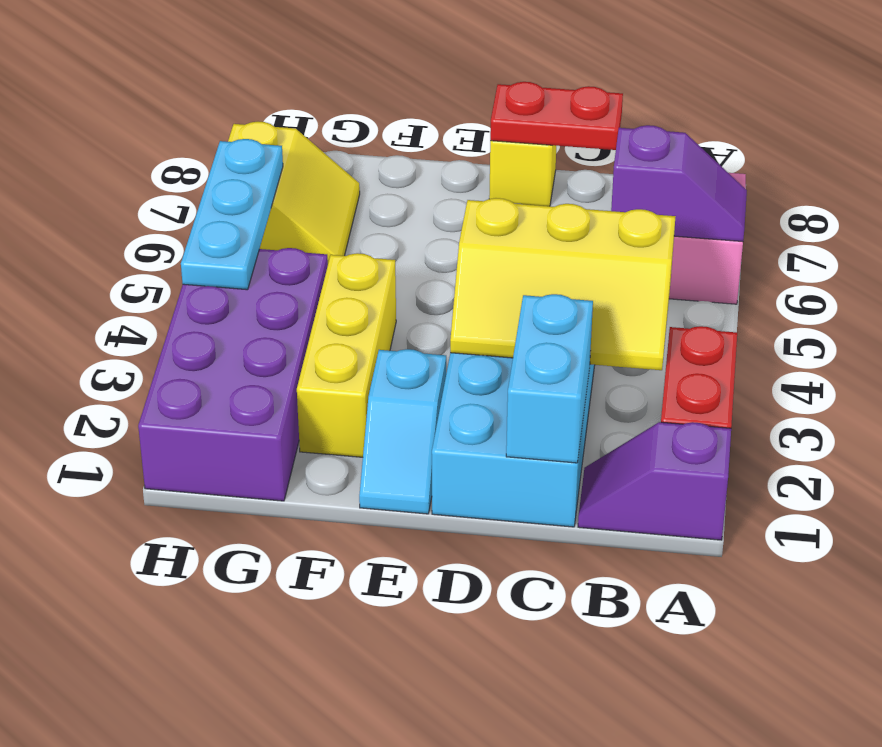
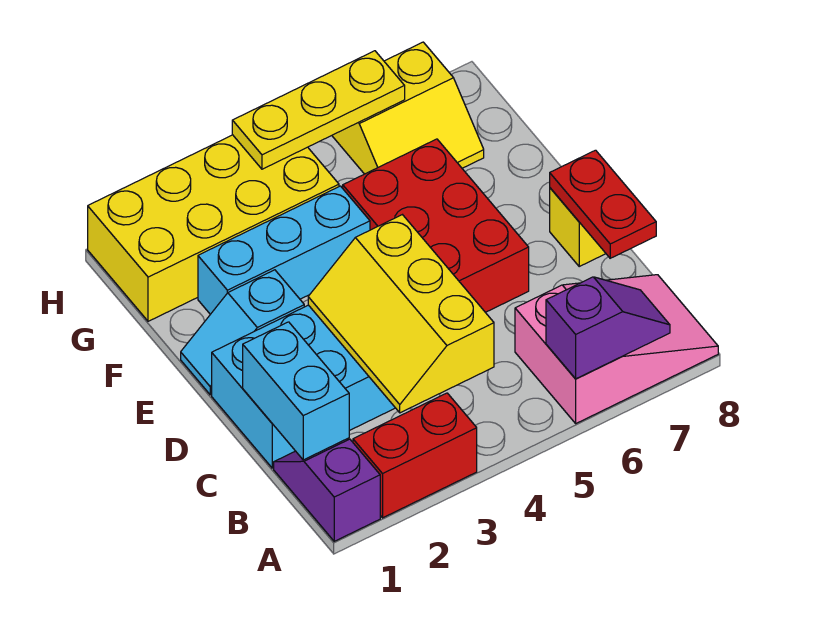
purple 1x2 slope [611,125,747,242] -> purple 1x2 slope turned to [546,277,670,379]
cyan 1x2 brick [506,294,593,463] -> cyan 1x2 brick turned to [243,322,349,460]
none -> red 2x3 brick [343,139,529,312]
yellow 1x3 brick [297,253,396,457] -> cyan 1x3 brick [198,186,370,314]
purple 2x4 brick [138,248,328,501] -> yellow 2x4 brick [88,135,339,321]
cyan 1x3 plate [181,139,283,290] -> yellow 1x3 plate [232,51,405,169]

